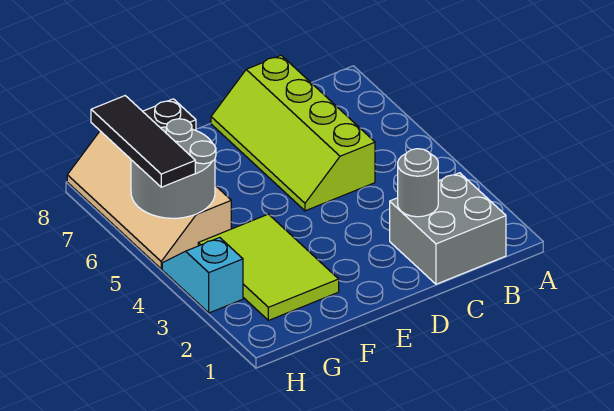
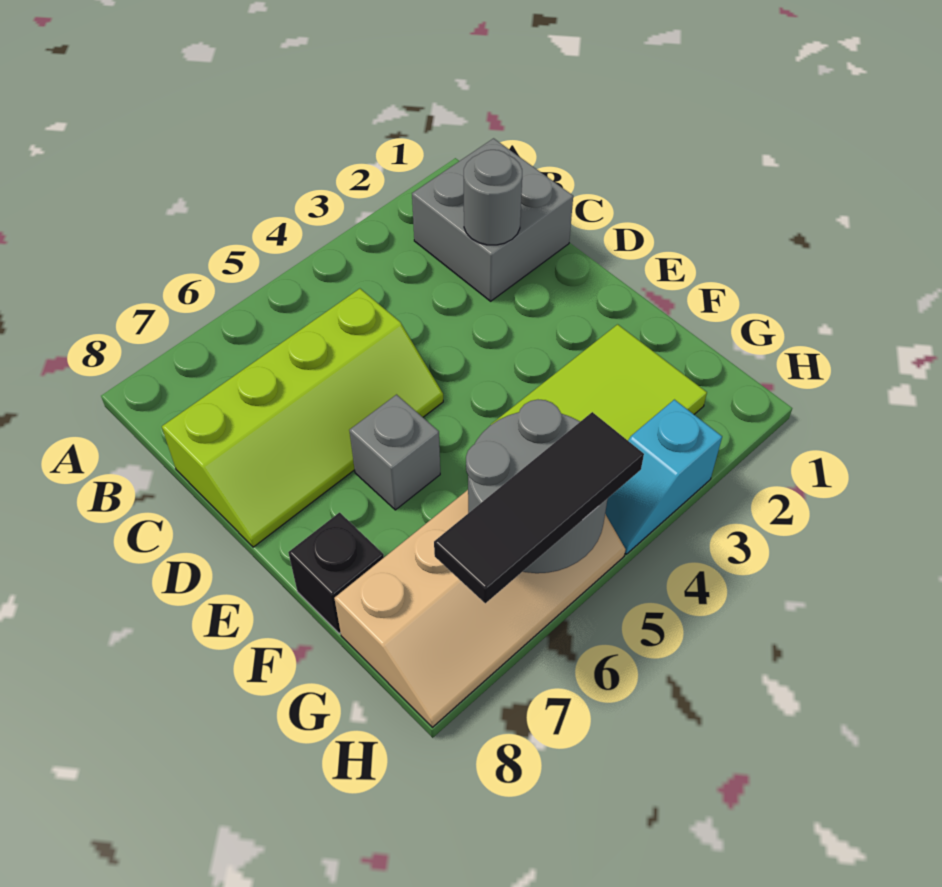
none -> grey 1x1 brick [349,395,440,510]

